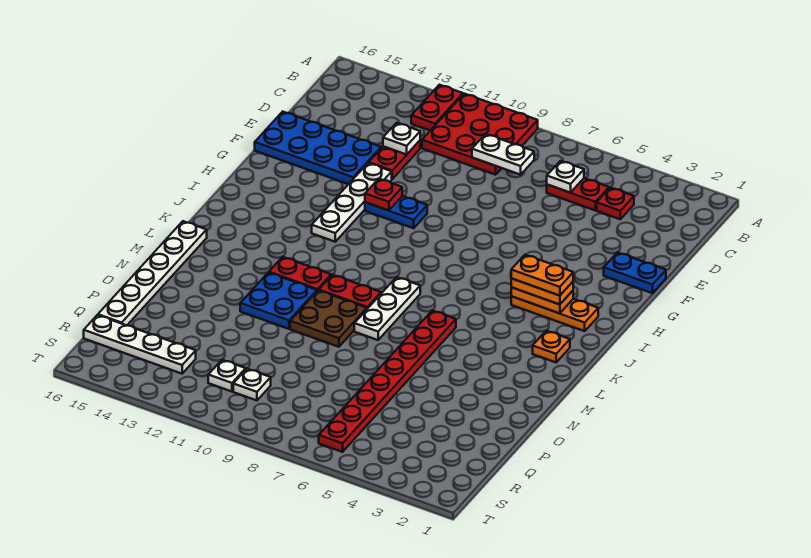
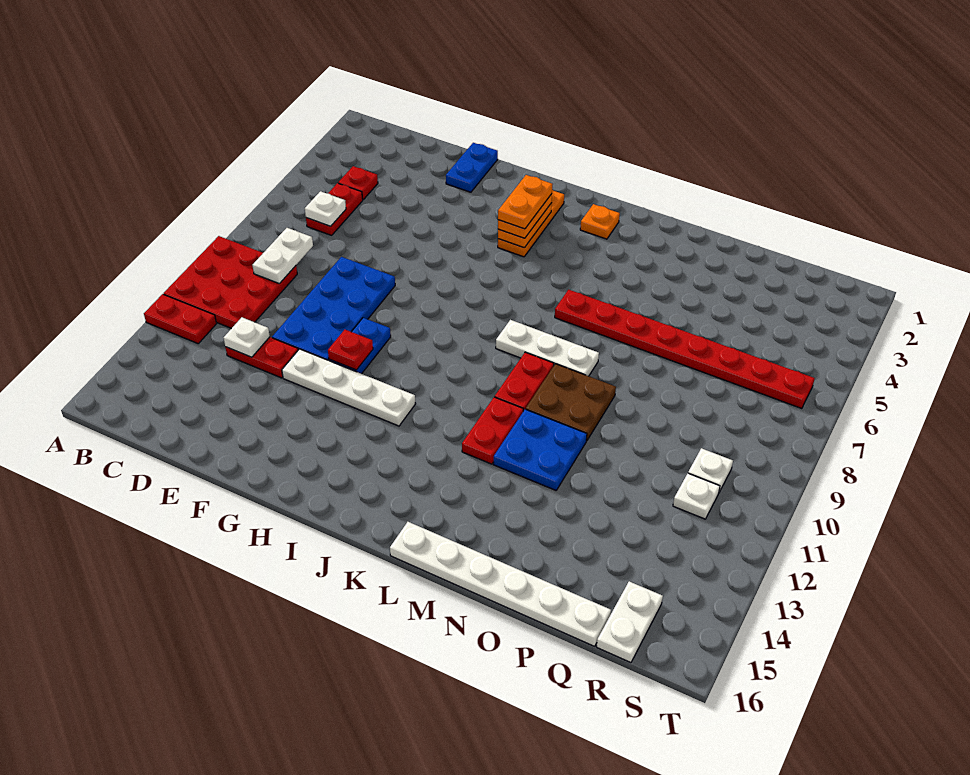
blue 2x4 plate [255,112,381,184] -> blue 2x4 plate moved to [272,257,395,361]
white 1x4 plate [84,315,196,374] -> white 1x2 plate [597,581,663,663]

